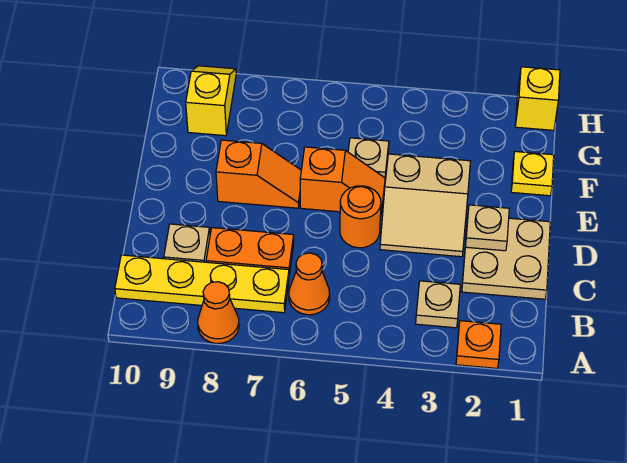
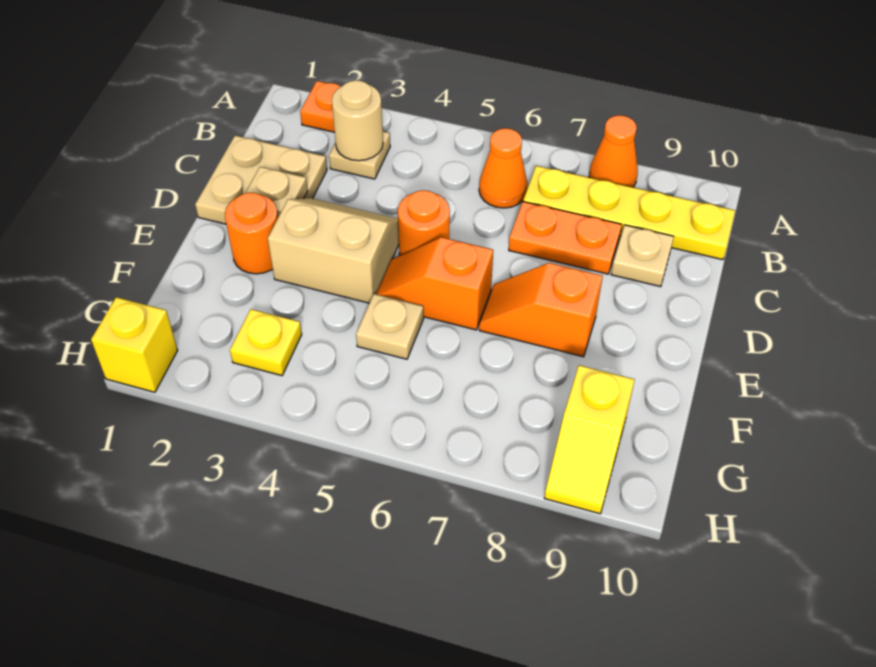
none -> tan 1x1 round brick [332,80,383,161]
none -> orange 1x1 round brick [225,193,278,274]
yellow 1x1 plate [511,152,554,196] -> yellow 1x1 plate moved to [230,309,302,376]

